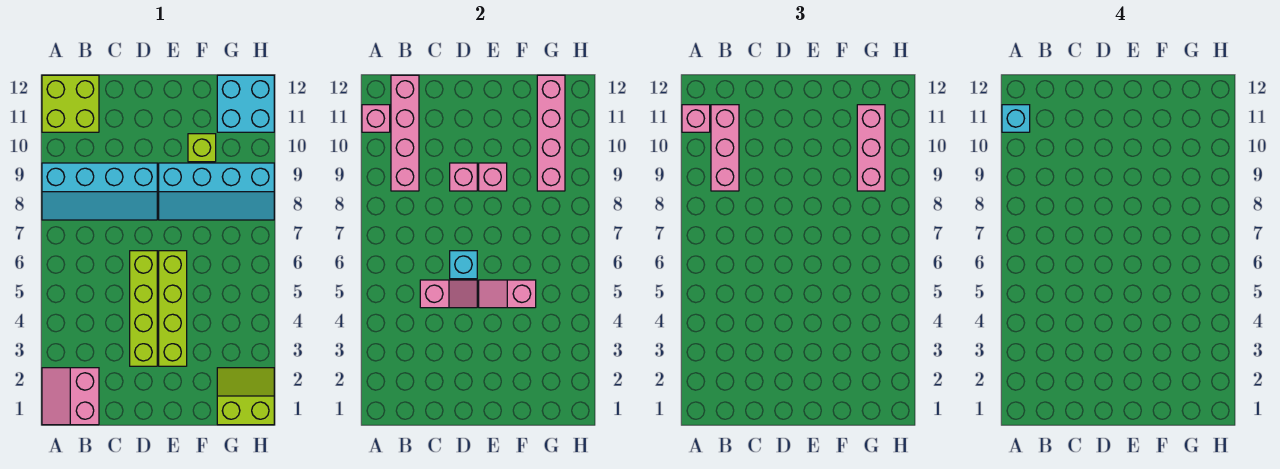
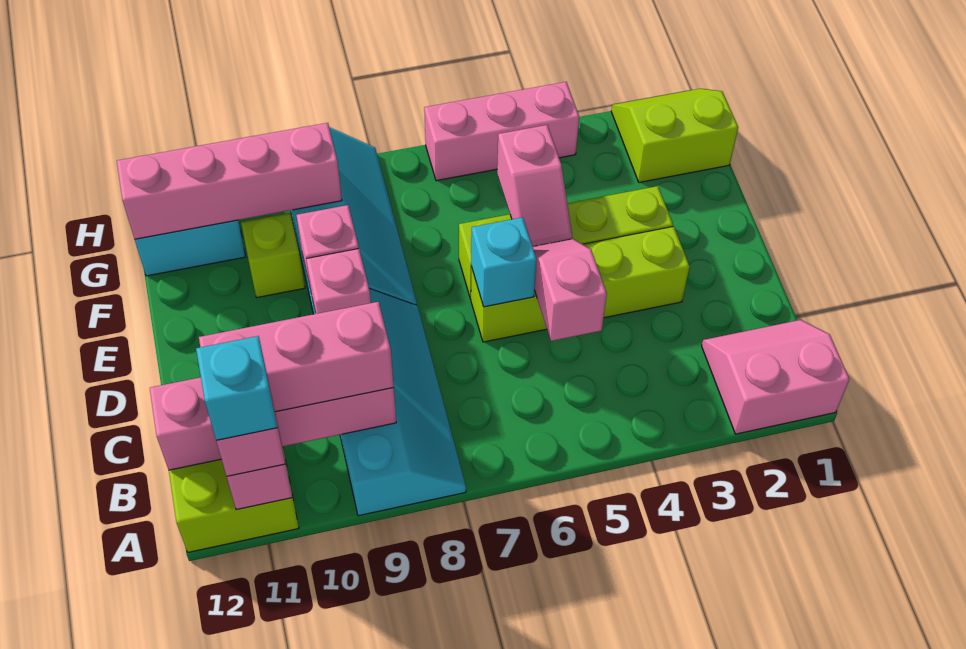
pink 2x2 slope [42,368,99,425] -> pink 2x2 slope turned to [702,320,849,434]
lime 2x2 slope [217,368,274,425] -> lime 2x2 slope turned to [611,89,738,182]
pink 1x3 brick [857,105,885,191] -> pink 1x3 brick moved to [424,82,579,181]

